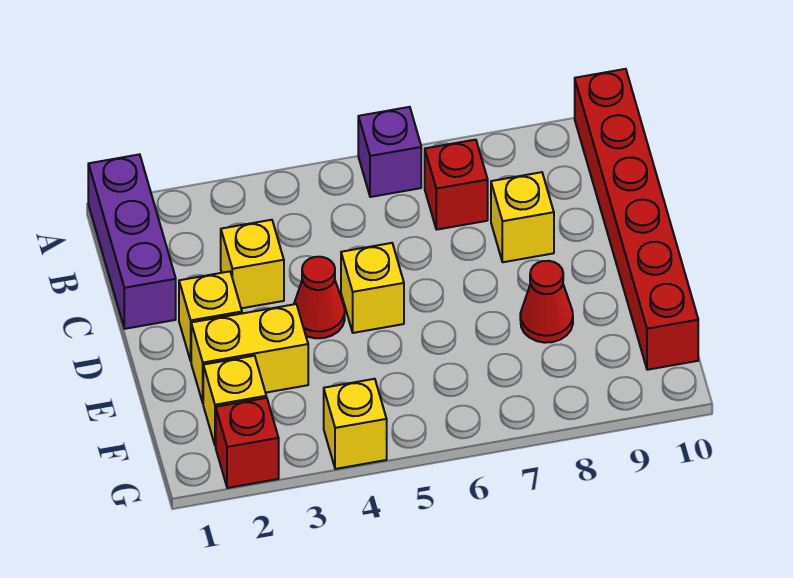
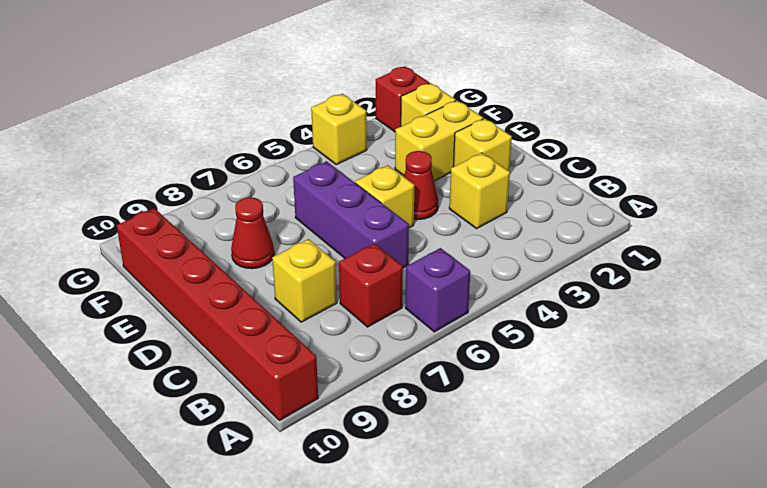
purple 1x3 brick [88,154,176,329] -> purple 1x3 brick moved to [293,161,409,268]

